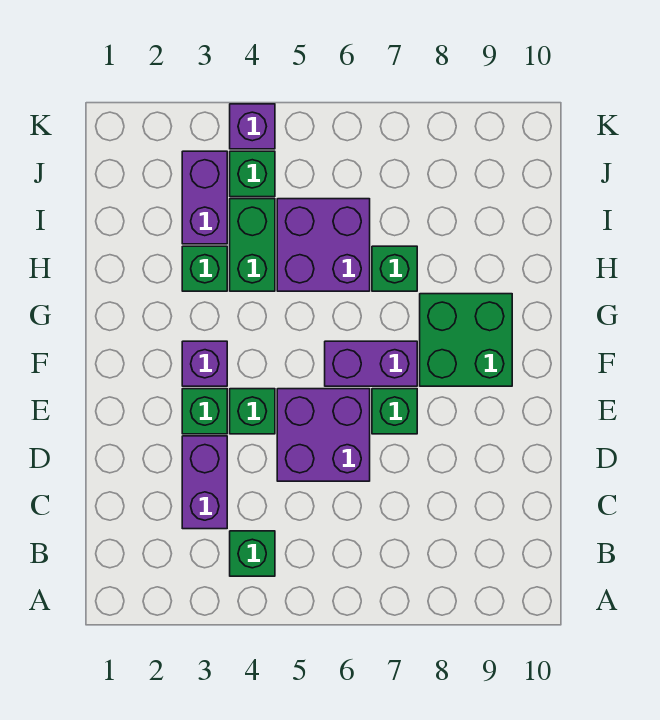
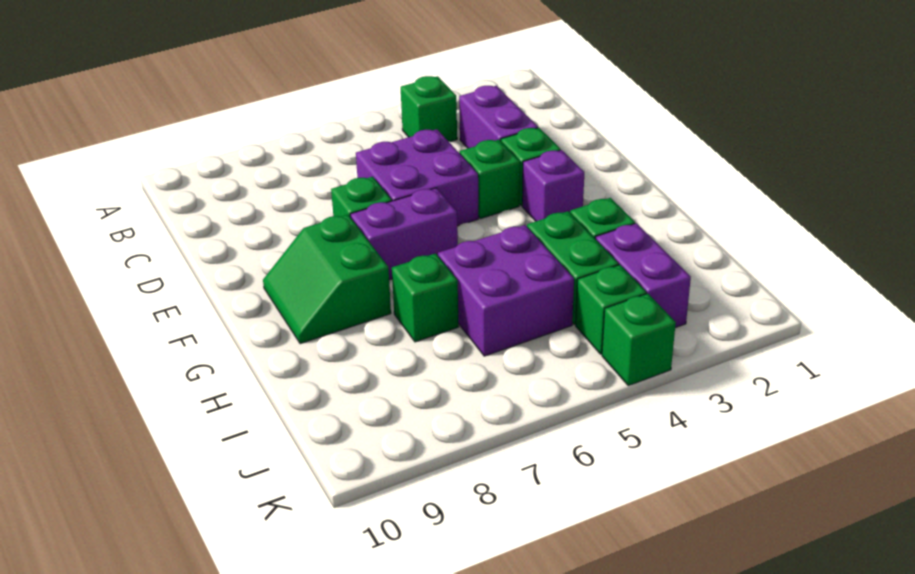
green 2x2 brick [420,294,512,386] -> green 2x2 slope [263,215,391,344]
purple 1x1 brick [230,104,275,149] -> green 1x1 brick [602,293,676,386]

